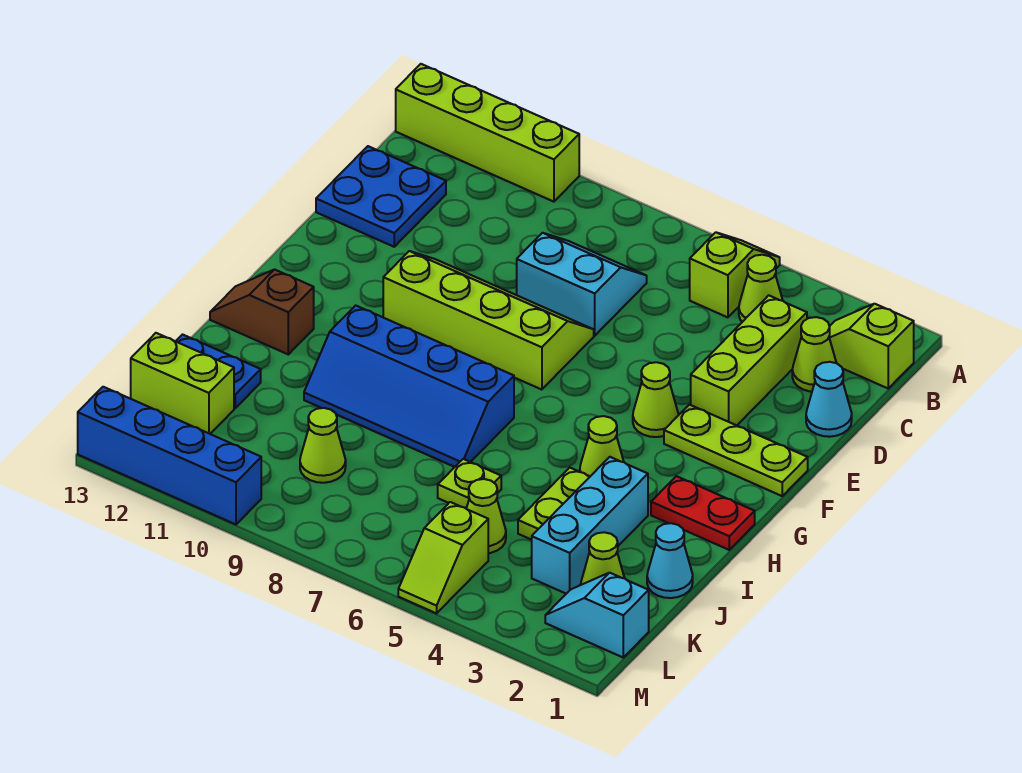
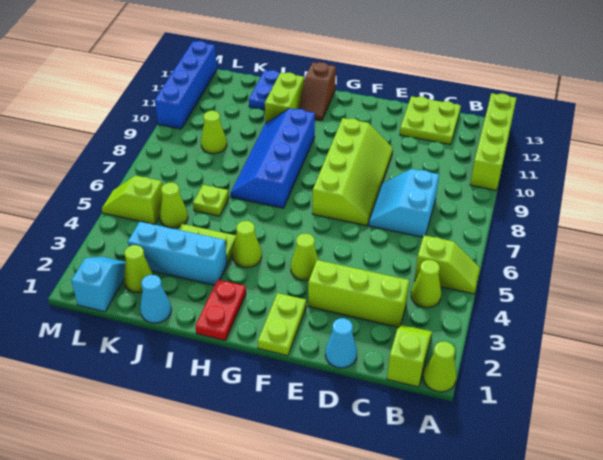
lime 1x1 cone [792,317,836,392] -> lime 1x1 cone moved to [423,342,456,392]
cyan 2x2 slope [517,233,647,336] -> cyan 2x2 slope turned to [369,169,439,237]
blue 2x2 plate [316,146,446,247] -> lime 2x2 plate [400,96,461,145]
lime 1x3 plate [664,405,808,496] -> lime 1x2 plate [258,293,306,356]
brown 1x2 slope [210,270,314,354] -> brown 1x2 slope turned to [299,62,336,121]
lime 1x2 brick [131,333,234,434] -> lime 1x2 brick moved to [265,73,304,123]

